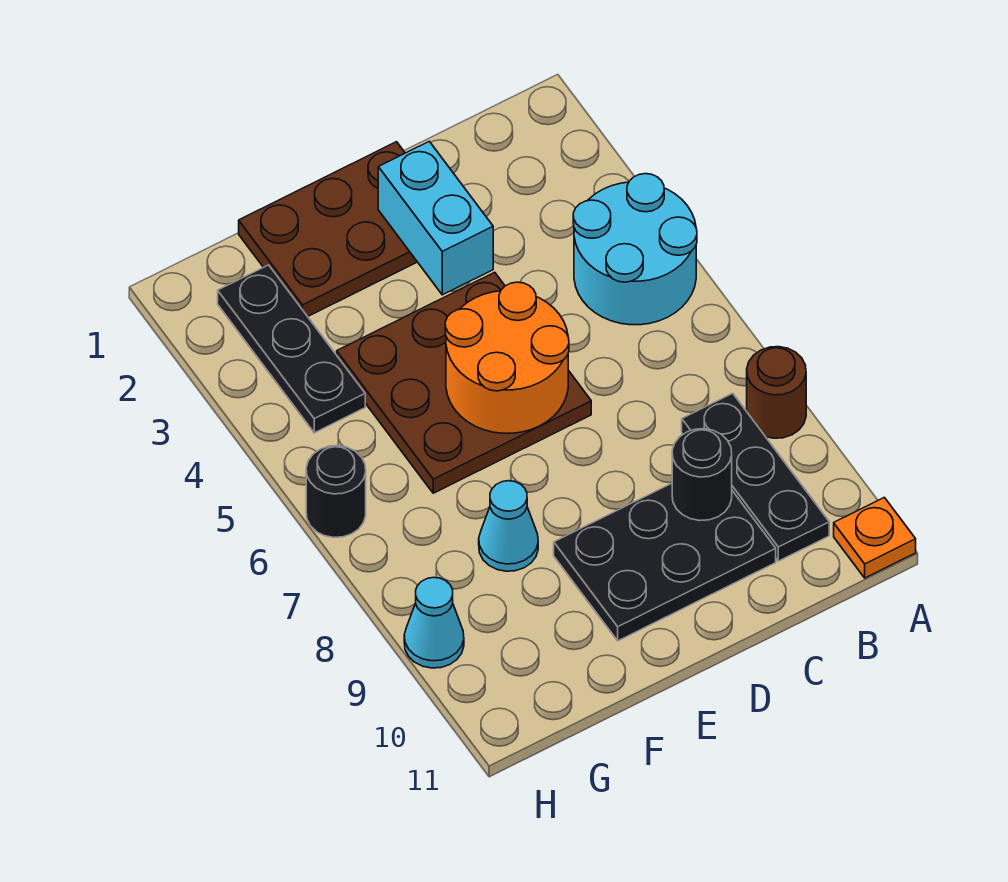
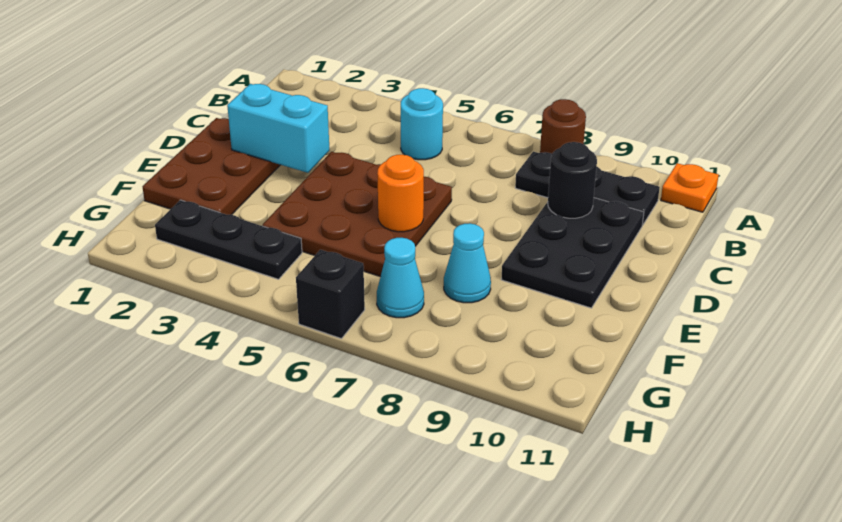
cyan 2x2 round brick [573,174,697,325] -> cyan 1x1 round brick [401,88,443,160]
orange 2x2 round brick [445,282,569,433] -> orange 1x1 round brick [377,155,424,232]
black 1x1 round brick [306,446,366,537] -> black 1x1 brick [296,250,365,339]
cyan 1x1 cone [404,577,464,668] -> cyan 1x1 cone moved to [377,238,424,318]

